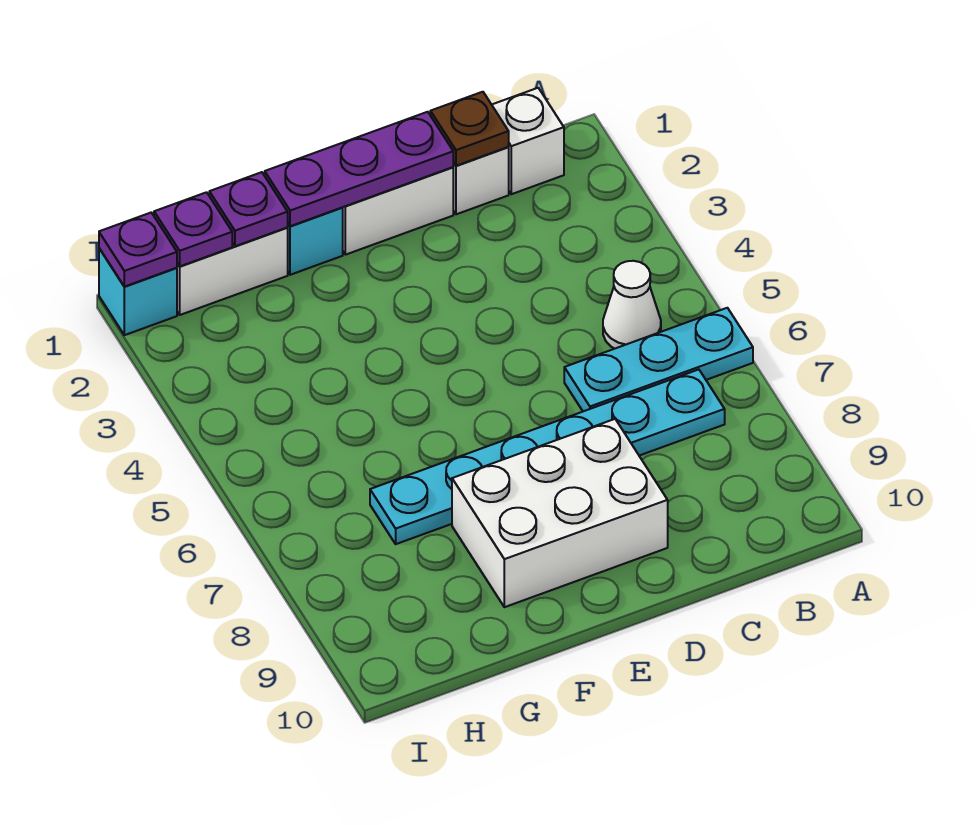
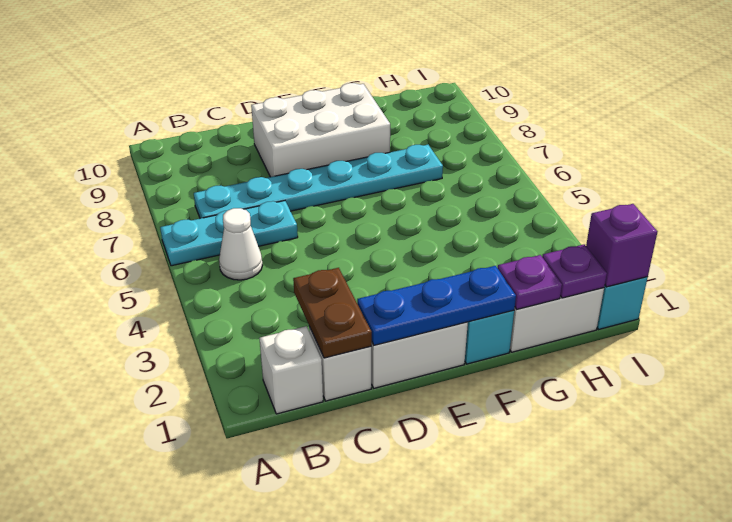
brown 1x1 plate [430,92,509,166] -> brown 1x2 plate [293,268,372,358]
purple 1x3 plate [265,112,453,226] -> blue 1x3 plate [357,266,516,345]
purple 1x1 plate [99,213,177,287] -> purple 1x1 brick [586,204,657,287]

